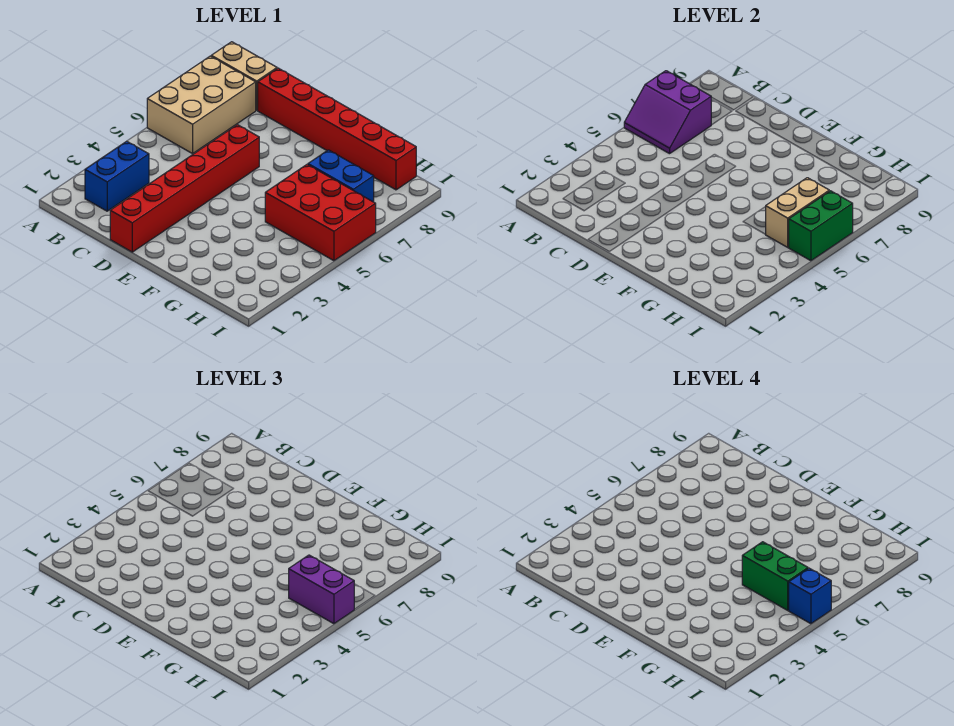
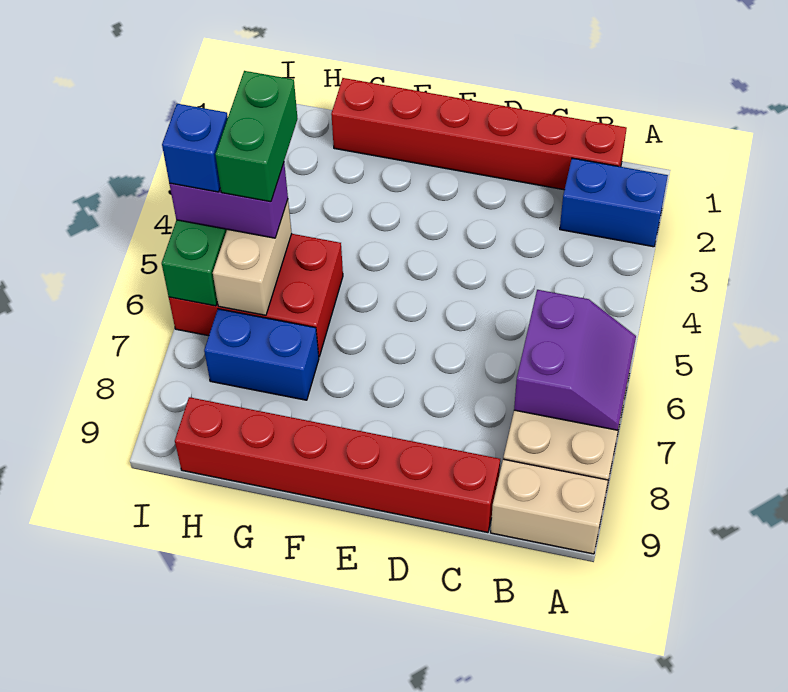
purple 2x2 slope [624,71,712,154] -> purple 2x2 slope turned to [514,290,636,430]
blue 1x2 brick [85,141,149,211] -> blue 1x2 brick turned to [560,158,668,247]
red 1x6 brick [110,125,259,252] -> red 1x6 brick turned to [331,78,627,190]
green 1x2 brick [742,542,808,610] -> green 1x2 brick turned to [215,71,298,202]

